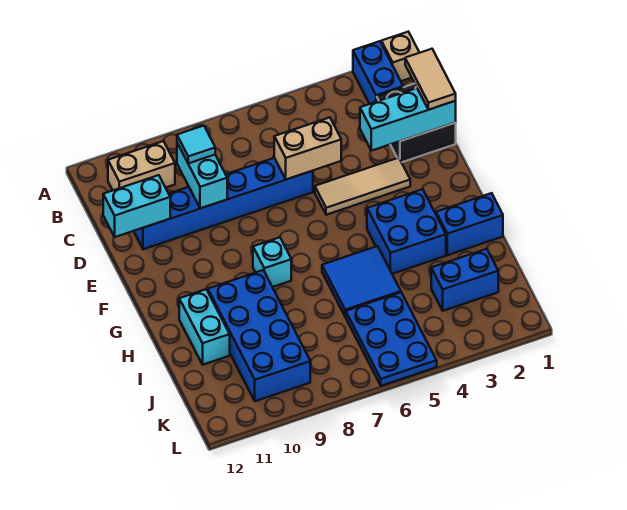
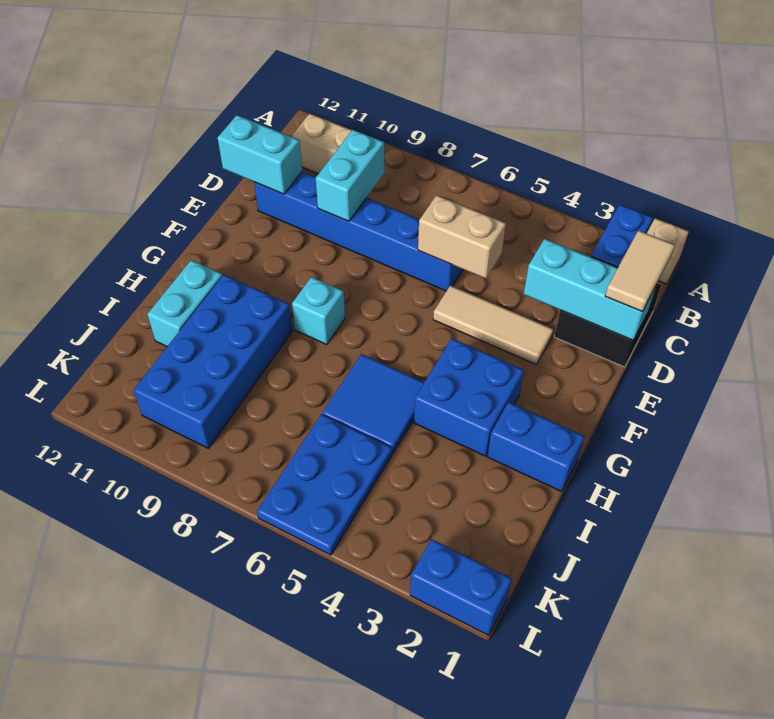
cyan 1x1 tile [177,126,215,163] -> none
blue 1x2 brick [431,249,498,311] -> blue 1x2 brick moved to [410,539,512,635]

